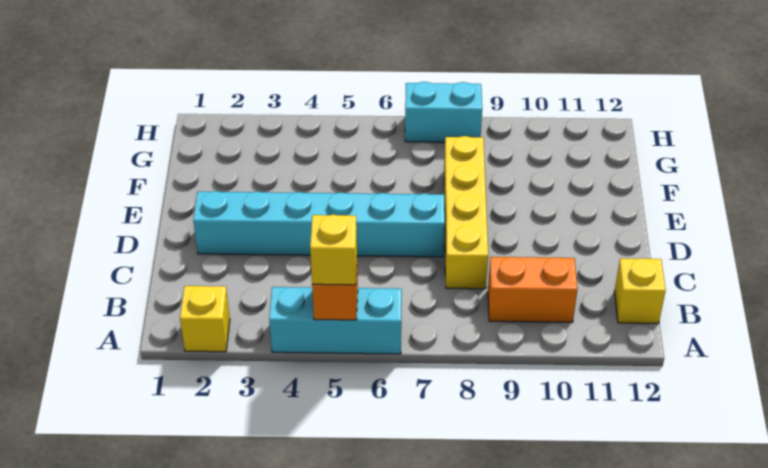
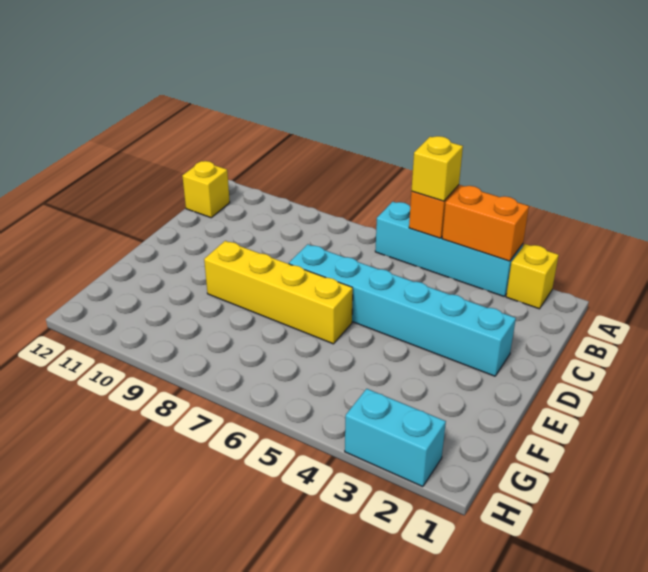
cyan 1x3 brick [269,287,402,354] -> cyan 1x4 brick [375,202,523,296]
orange 1x2 brick [488,257,578,322] -> orange 1x2 brick moved to [442,185,529,261]
yellow 1x4 brick [444,136,488,289] -> yellow 1x4 brick turned to [204,241,353,344]
cyan 1x2 brick [405,82,482,142] -> cyan 1x2 brick moved to [345,389,446,487]

